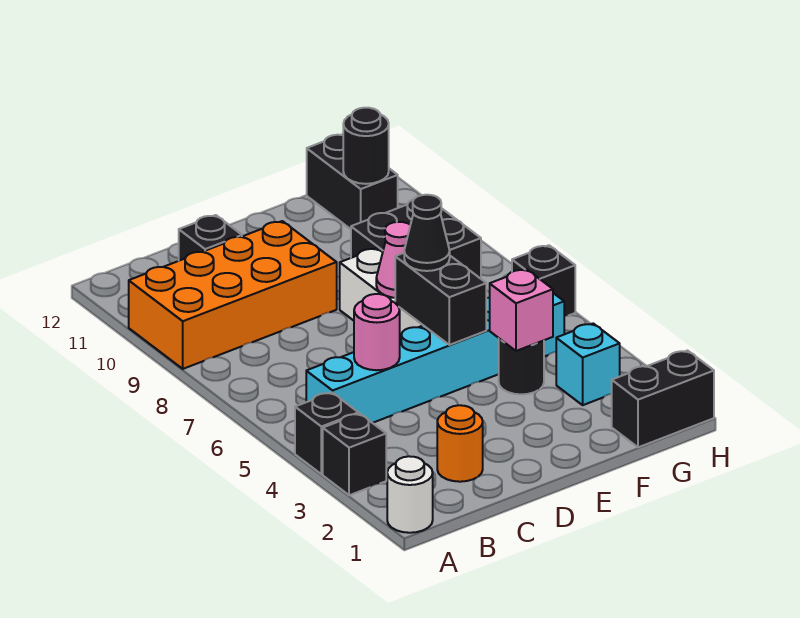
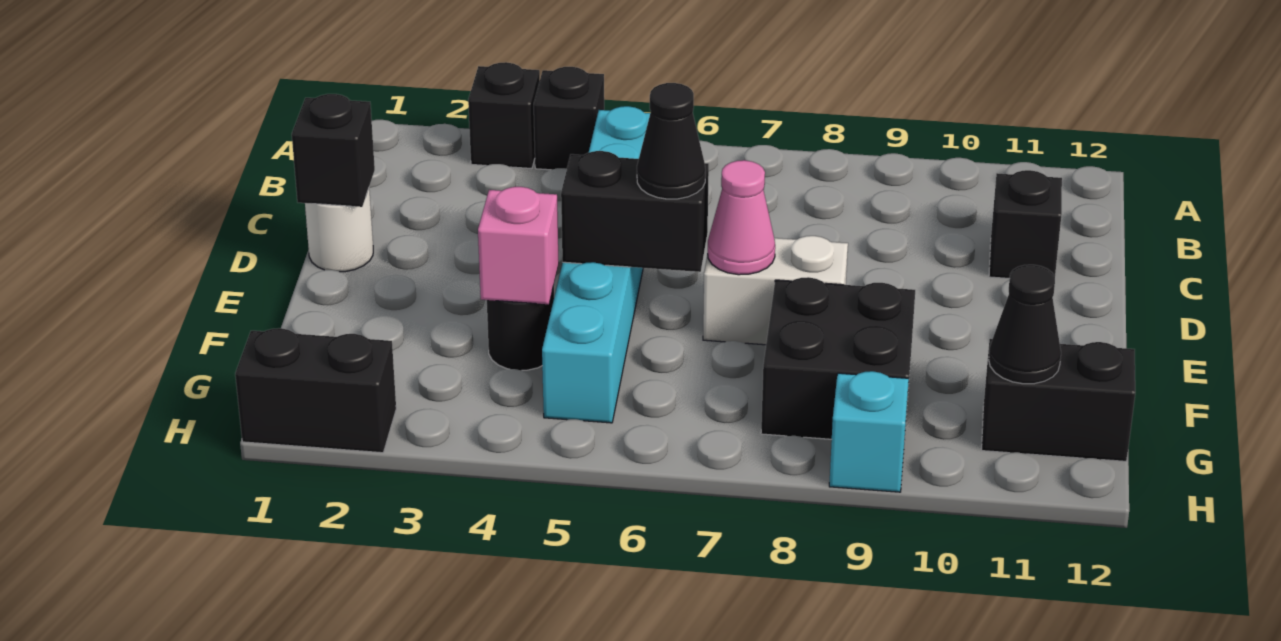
white 1x1 round brick [387,456,433,533] -> white 1x1 round brick moved to [305,189,373,272]
orange 2x4 brick [129,221,337,369] -> none
orange 1x1 round brick [437,405,483,482] -> none
pink 1x1 round brick [354,294,400,370] -> none
black 1x2 brick [612,351,714,447] -> black 1x2 brick turned to [235,328,396,453]
cyan 1x1 brick [556,324,620,405] -> cyan 1x1 brick moved to [829,371,909,492]
black 1x1 round brick [343,108,389,184] -> black 1x1 cone [989,265,1061,384]
black 1x1 brick [512,245,575,316] -> black 1x1 brick moved to [292,94,375,207]

